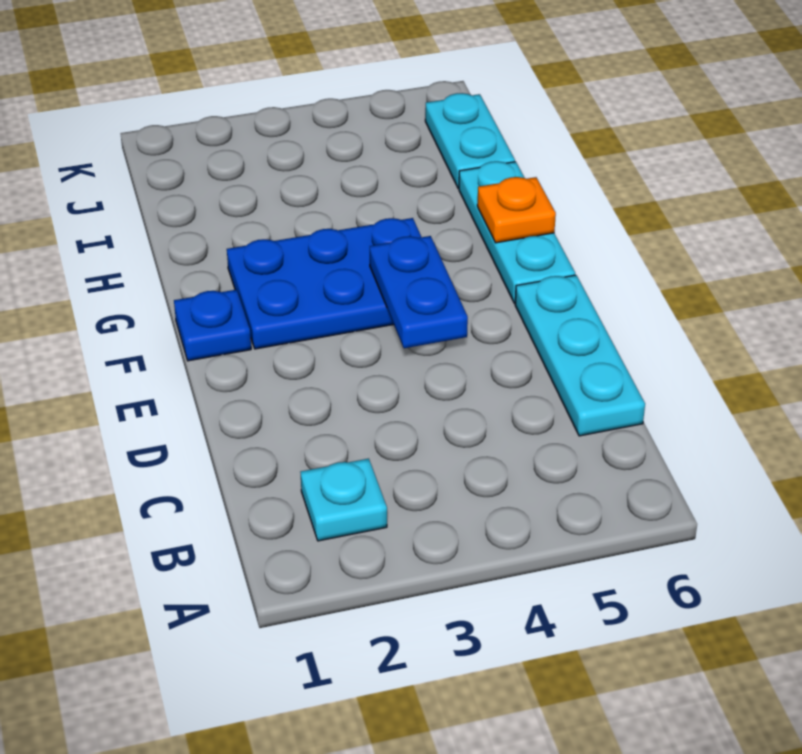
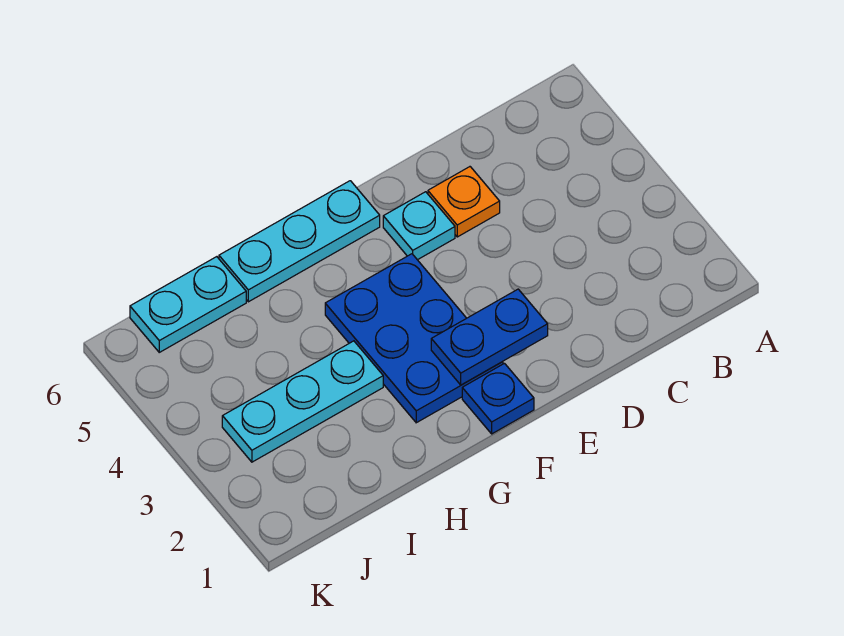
cyan 1x1 plate [301,459,387,541] -> cyan 1x1 plate moved to [383,192,455,260]
cyan 1x3 plate [515,275,645,436] -> cyan 1x3 plate moved to [222,341,383,462]
blue 1x2 plate [370,236,468,348] -> blue 1x2 plate moved to [431,289,548,385]
orange 1x1 plate [477,177,556,243] -> orange 1x1 plate moved to [428,167,500,237]

